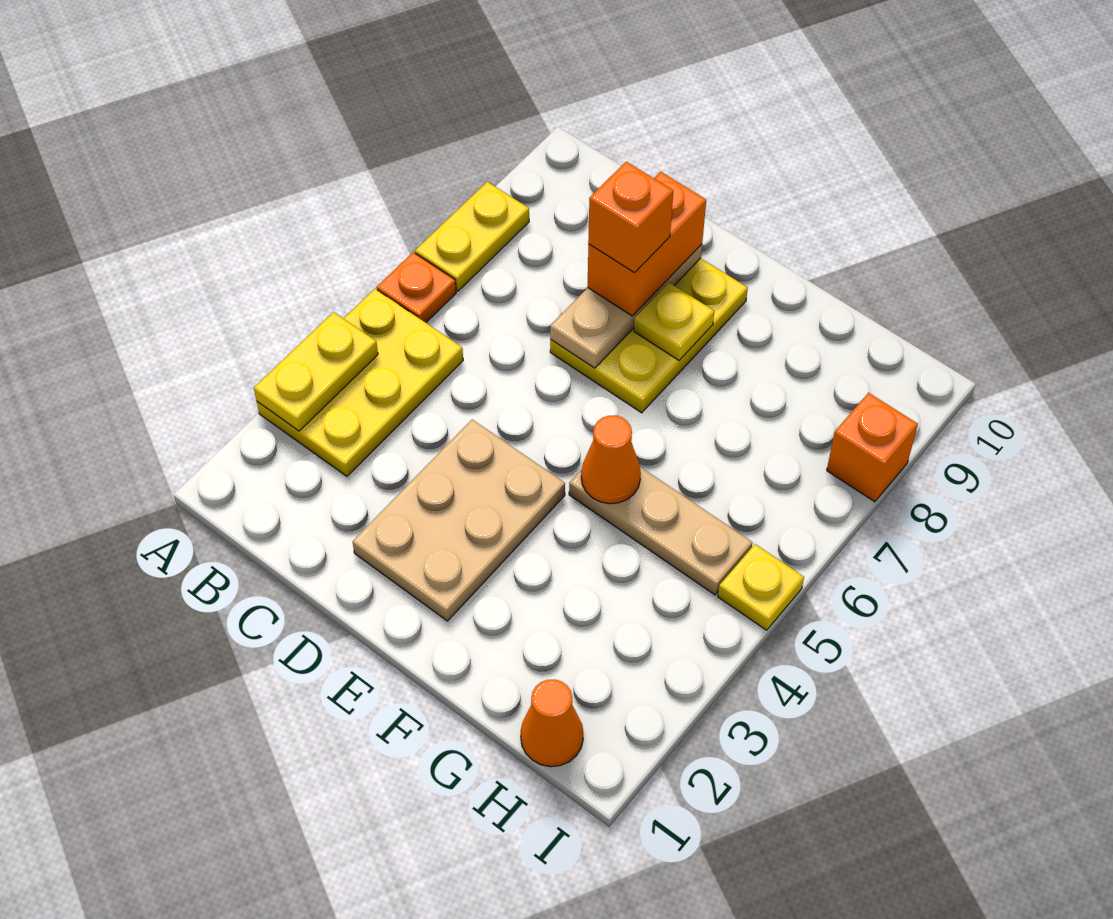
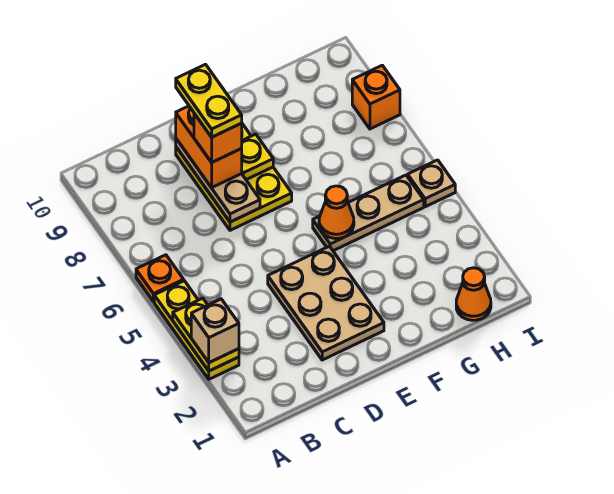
yellow 2x3 plate [257,289,463,476] -> yellow 1x3 plate [154,281,239,379]
none -> tan 1x1 brick [191,299,239,363]
yellow 1x2 plate [415,182,529,291] -> yellow 1x2 plate moved to [176,64,242,137]
yellow 1x1 plate [718,544,804,630] -> tan 1x1 plate [408,160,455,207]

